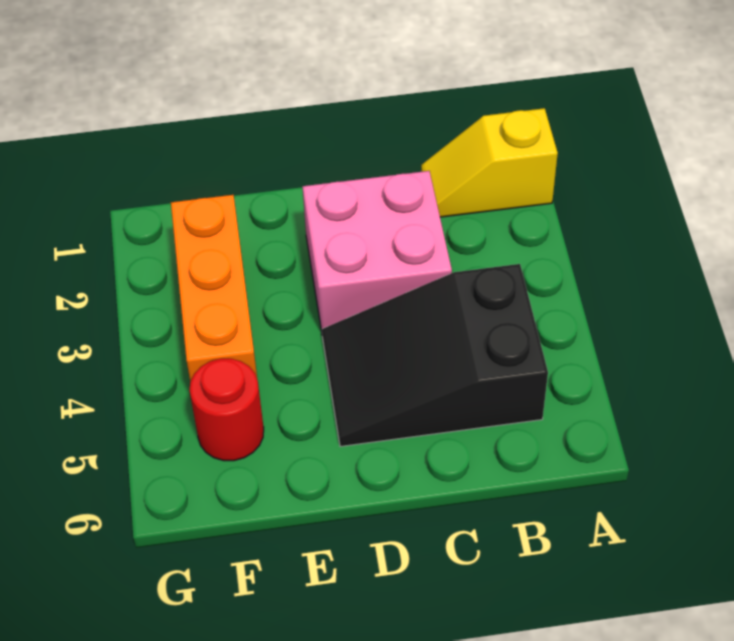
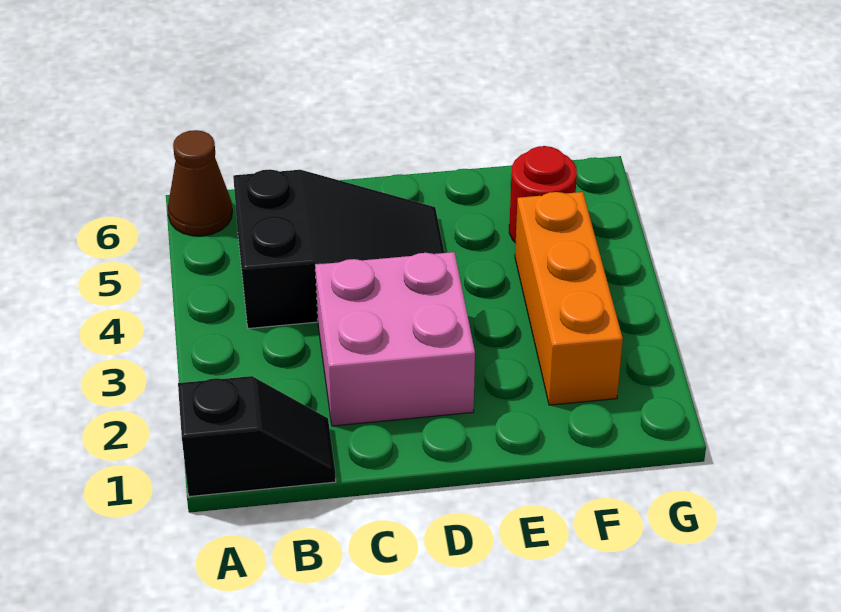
yellow 1x2 slope [421,108,558,217] -> black 1x2 slope [178,376,336,497]
none -> brown 1x1 cone [168,130,232,236]

